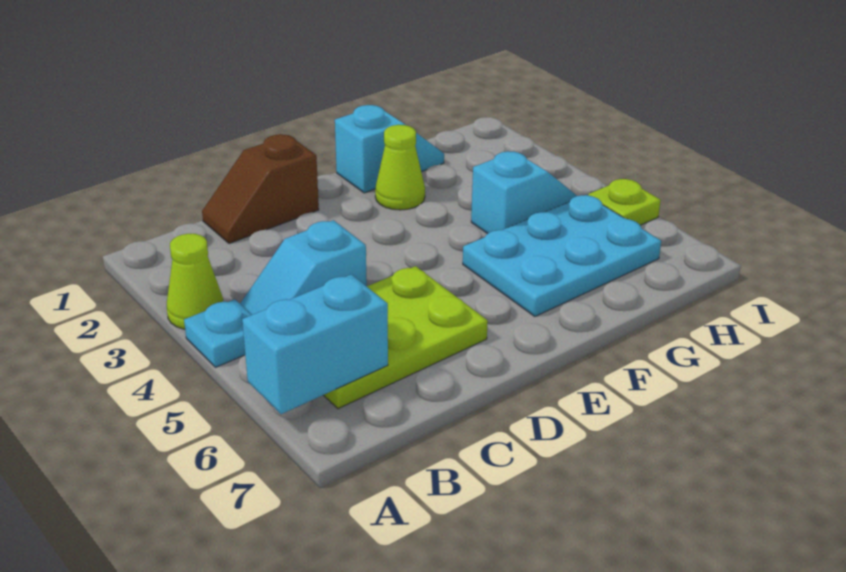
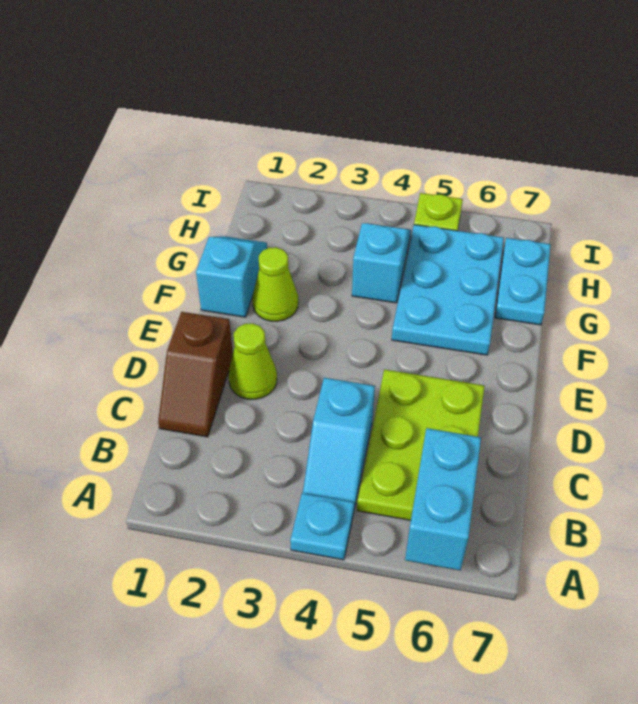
lime 1x1 cone [167,234,223,329] -> lime 1x1 cone moved to [228,323,277,399]
none -> cyan 1x2 plate [495,238,551,325]

